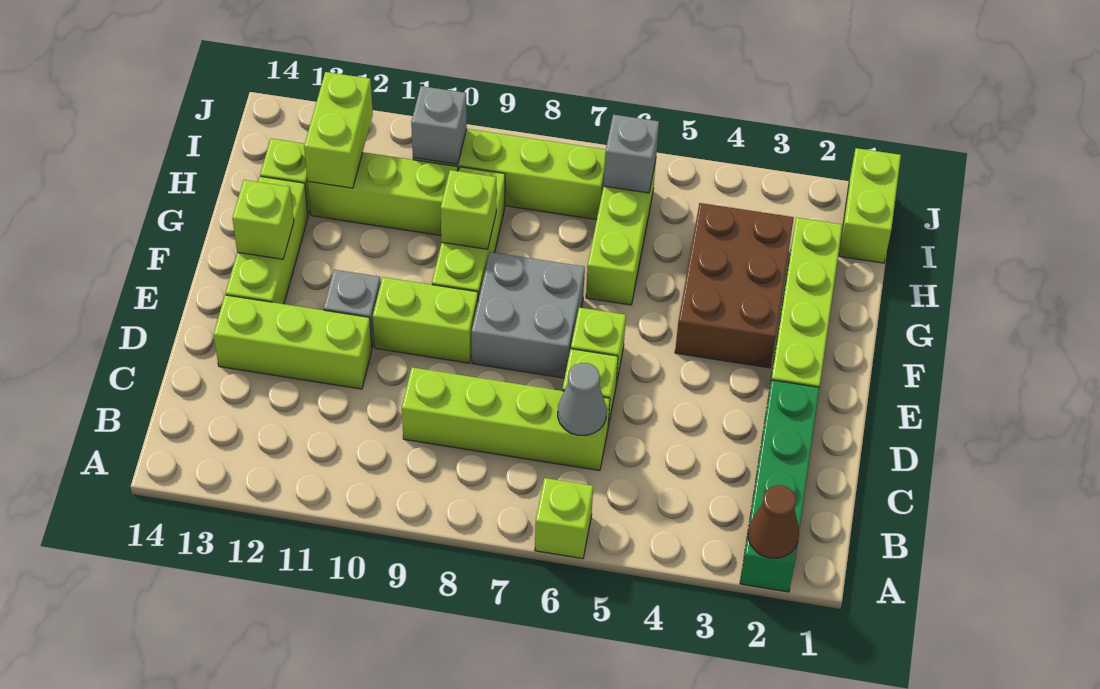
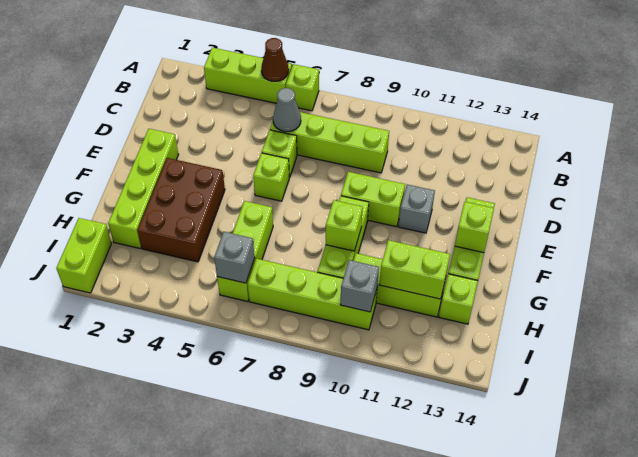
green 1x4 brick [740,380,820,592] -> none
brown 1x1 cone [748,485,799,558] -> brown 1x1 cone moved to [261,38,289,81]
lime 1x3 brick [213,295,372,389] -> lime 1x3 brick moved to [204,48,292,103]
grey 2x2 brick [471,252,585,378] -> none
lime 1x2 brick [304,72,373,188] -> lime 1x2 brick turned to [379,240,450,299]

